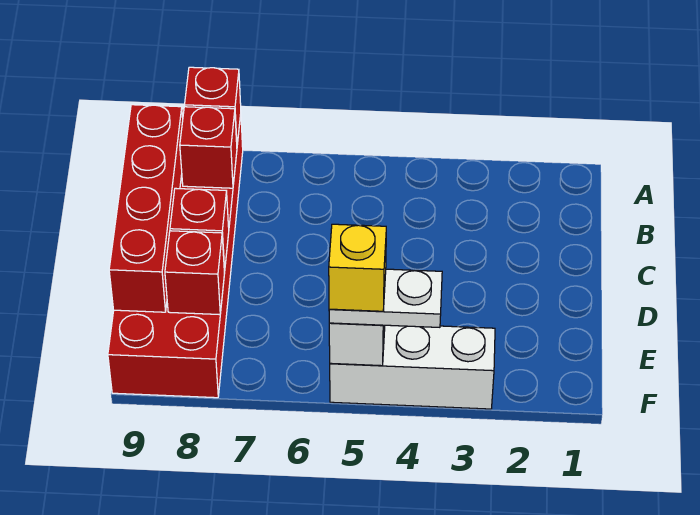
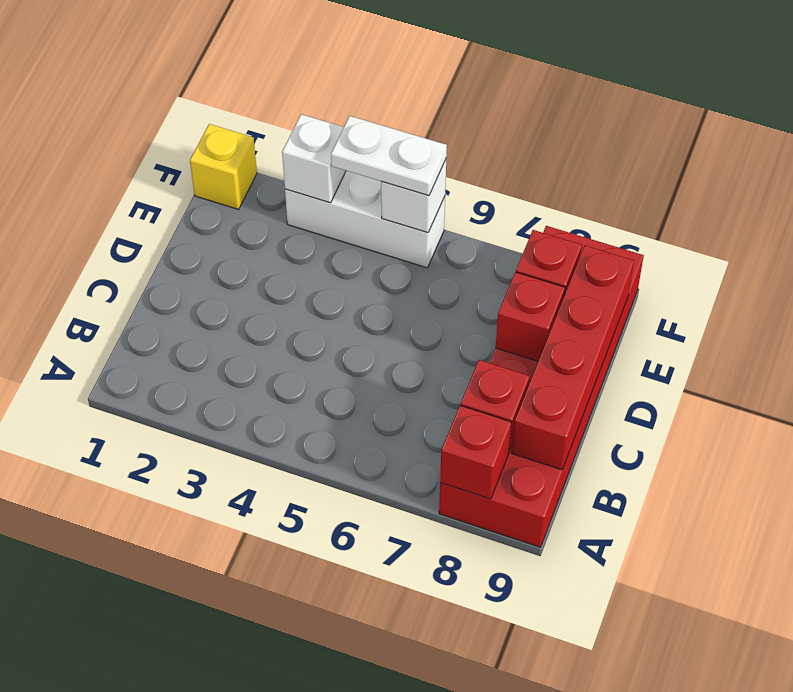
none -> white 1x1 brick [282,114,346,203]
yellow 1x1 brick [329,224,386,311] -> yellow 1x1 brick moved to [190,124,257,209]

